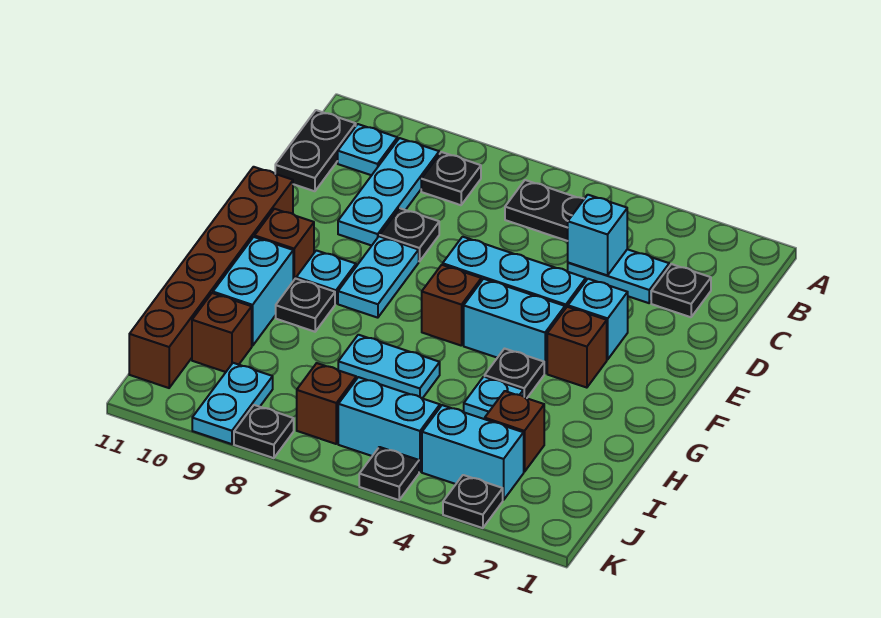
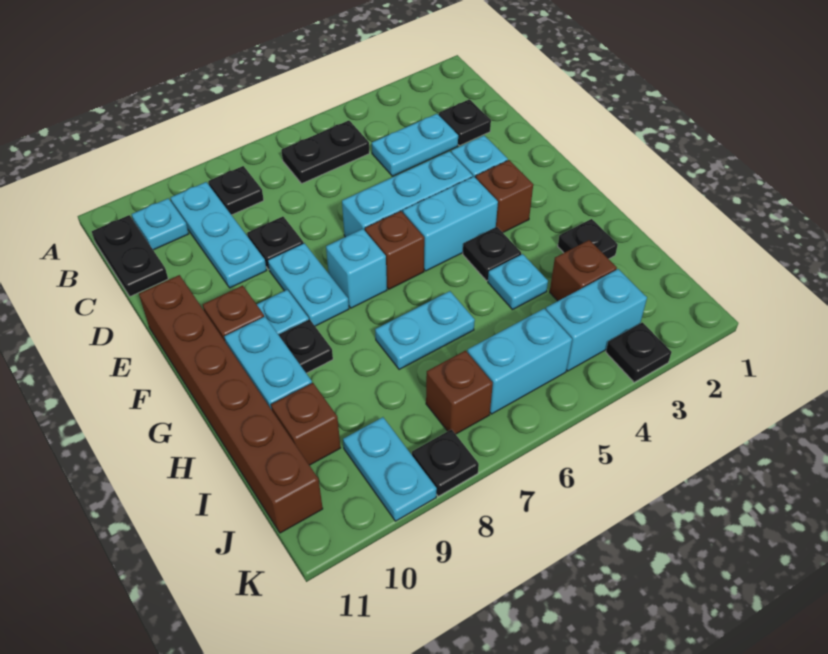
cyan 1x1 brick [568,195,627,275] -> cyan 1x1 brick moved to [326,229,387,308]
black 1x1 plate [359,447,419,500] -> black 1x1 plate moved to [558,219,618,259]

